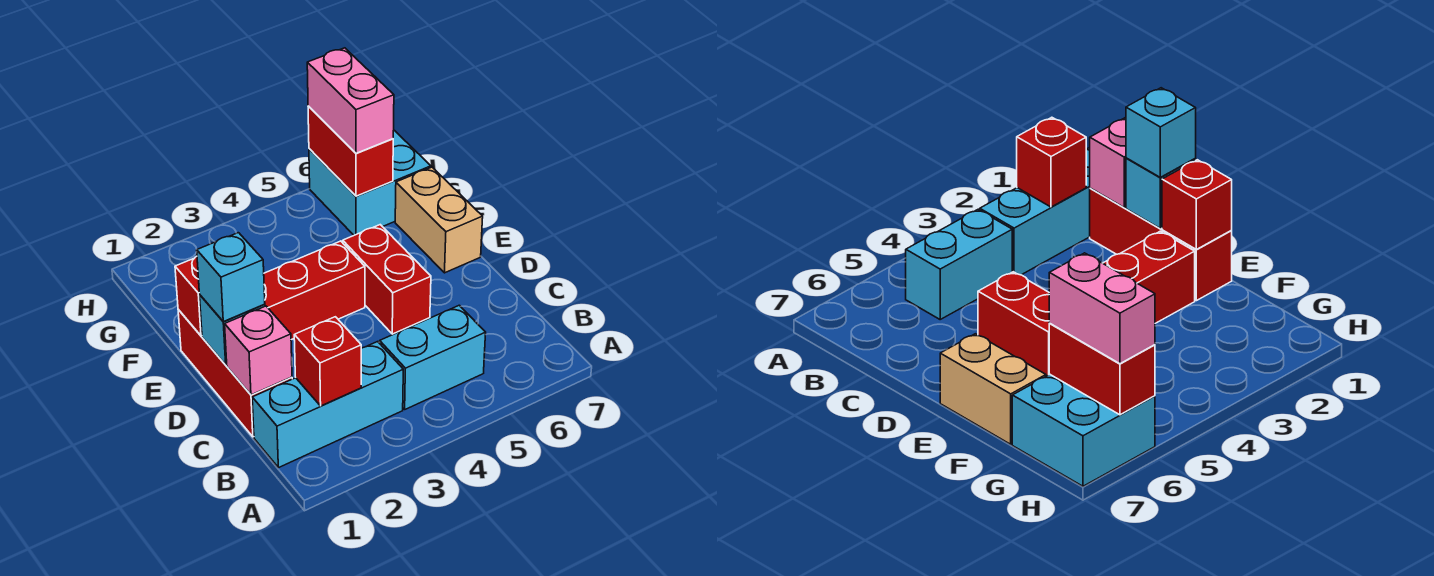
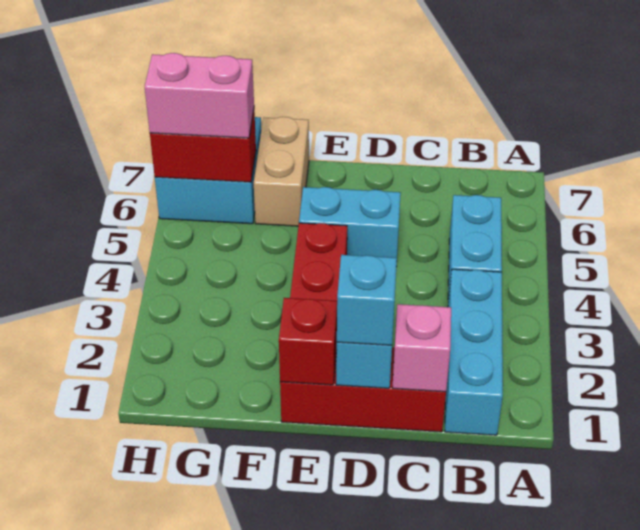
red 1x1 brick [294,317,361,406] -> none
red 1x2 brick [343,225,431,334] -> cyan 1x2 brick [299,187,401,267]
tan 1x2 brick [395,167,483,273] -> tan 1x2 brick turned to [254,117,309,226]

